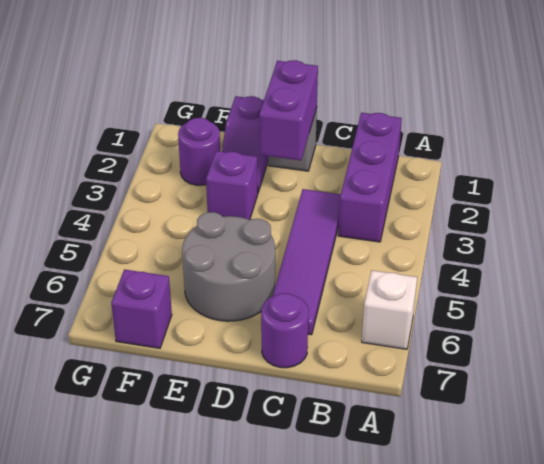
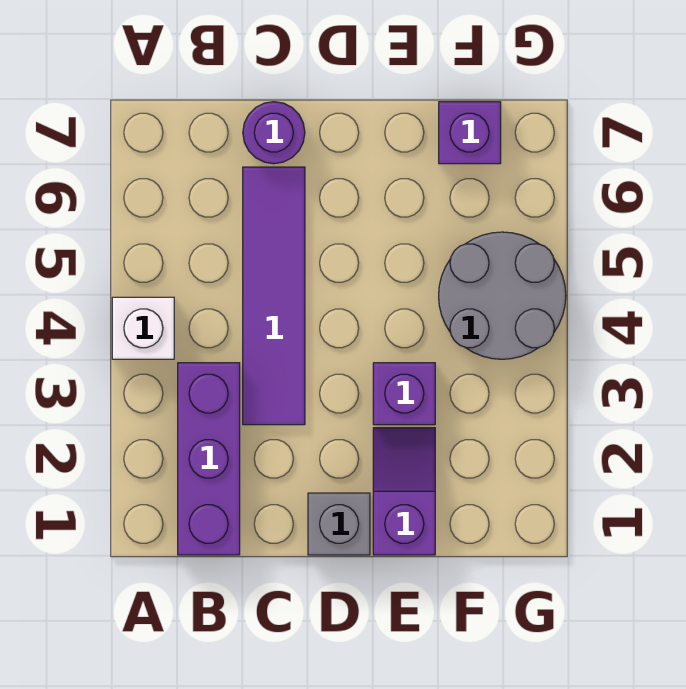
white 1x1 brick [362,270,417,349] -> white 1x1 brick moved to [112,297,174,359]
purple 1x2 brick [259,60,318,161] -> none
grey 2x2 round brick [182,212,275,321] -> grey 2x2 round brick moved to [439,232,566,359]
purple 1x1 round brick [178,118,220,185] -> none

